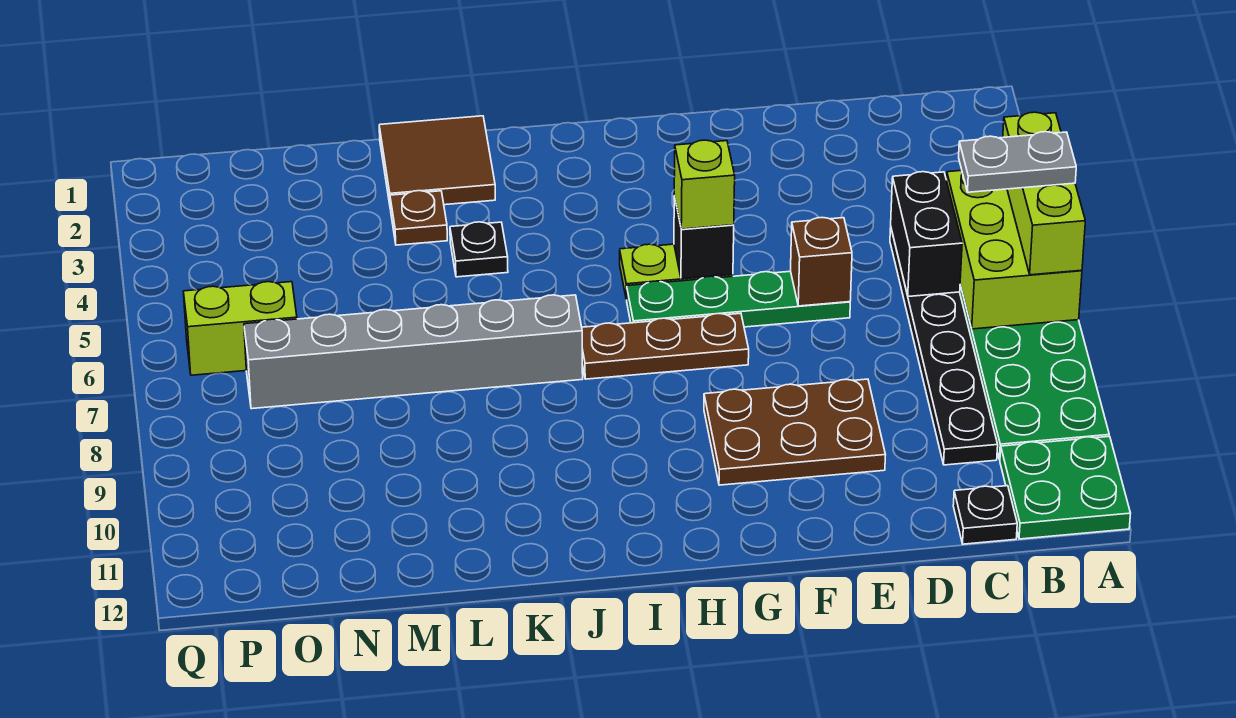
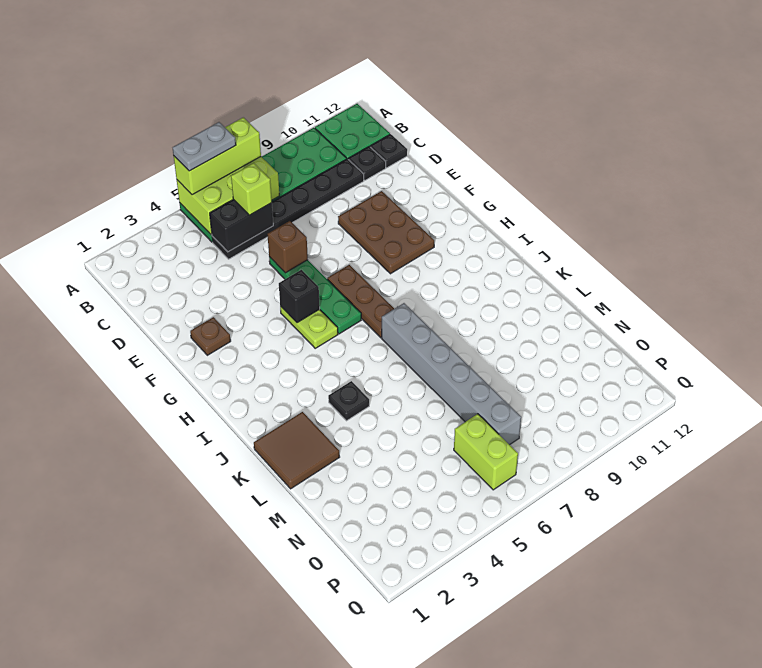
grey 1x2 plate [959,132,1076,192] -> grey 1x2 plate turned to [173,122,236,171]
none -> black 1x1 plate [348,147,386,180]
lime 1x1 brick [674,140,735,229] -> lime 1x1 brick moved to [231,163,272,215]
brown 1x1 plate [390,191,447,245] -> brown 1x1 plate moved to [190,317,231,355]

